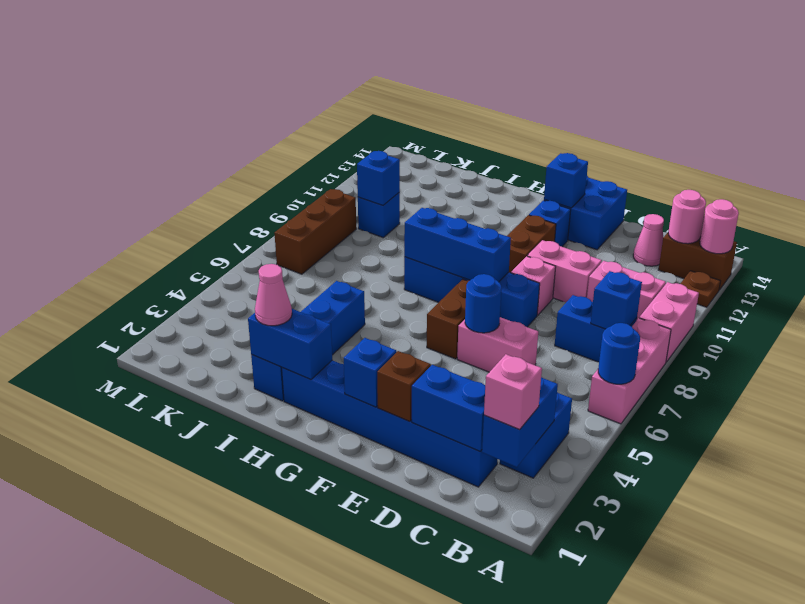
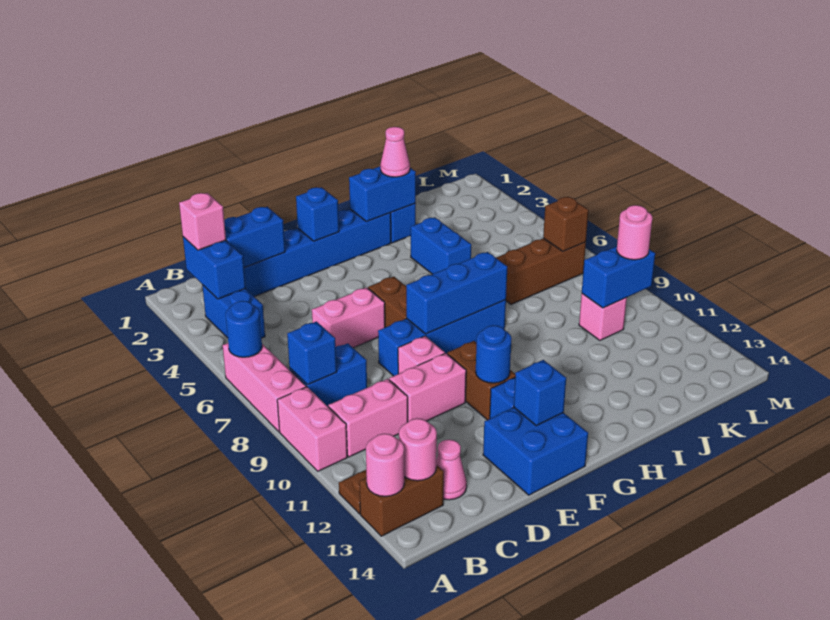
brown 1x1 brick [377,351,431,421] -> brown 1x1 brick moved to [543,197,589,251]
blue 1x1 round brick [465,274,502,333] -> blue 1x1 round brick moved to [476,325,512,383]
blue 1x1 brick [358,193,400,237] -> pink 1x1 brick [579,294,627,340]
blue 1x1 brick [357,151,400,205] -> blue 1x2 brick [582,246,655,308]
brown 1x3 brick [275,189,356,274] -> brown 1x3 brick turned to [496,238,586,304]
none -> pink 1x1 round brick [617,205,652,260]

